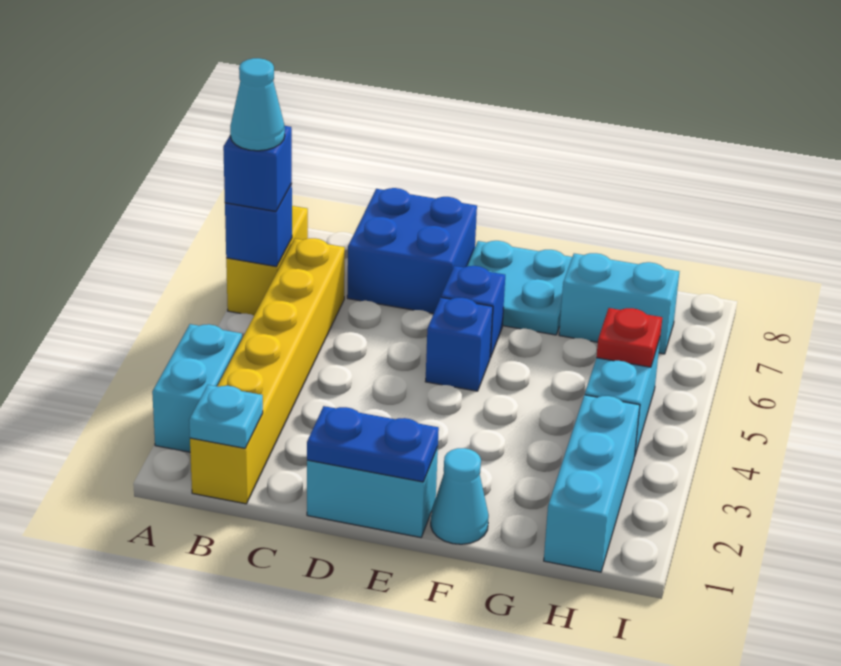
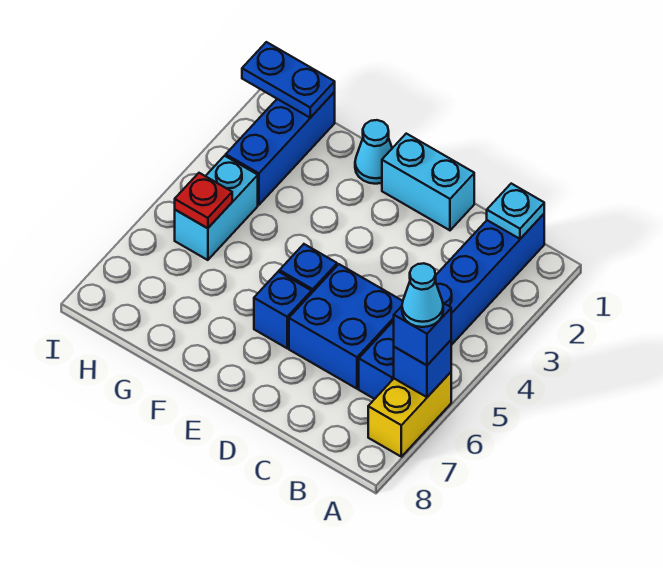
cyan 1x2 brick [152,324,242,452] -> none
yellow 1x6 brick [190,238,345,504] -> blue 1x6 brick [359,214,544,399]
blue 2x2 brick [347,188,477,314] -> blue 2x2 brick moved to [289,264,403,389]
blue 1x2 plate [307,406,439,482] -> blue 1x2 plate moved to [242,42,335,118]
cyan 2x2 plate [467,241,572,335] -> none
cyan 1x2 brick [559,253,679,354] -> none
cyan 1x3 brick [544,395,640,572] -> blue 1x3 brick [226,92,335,205]

